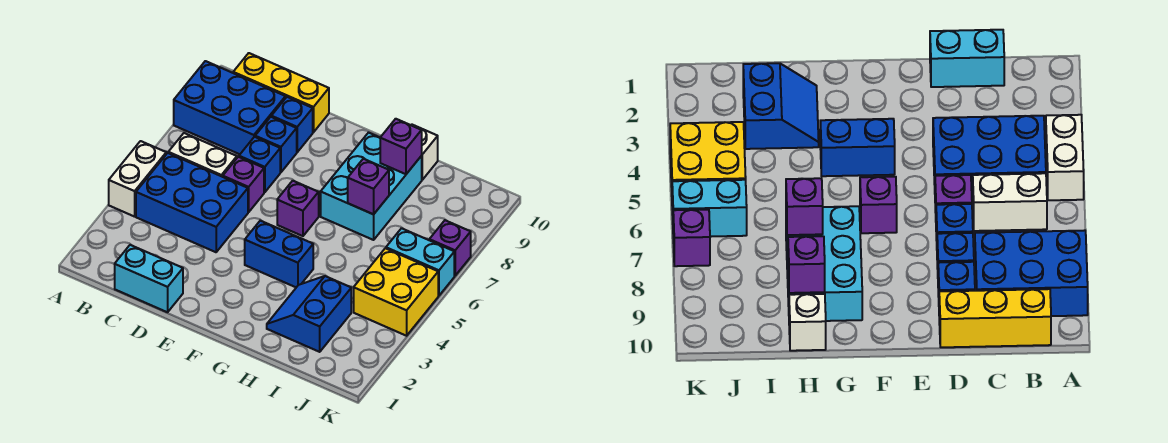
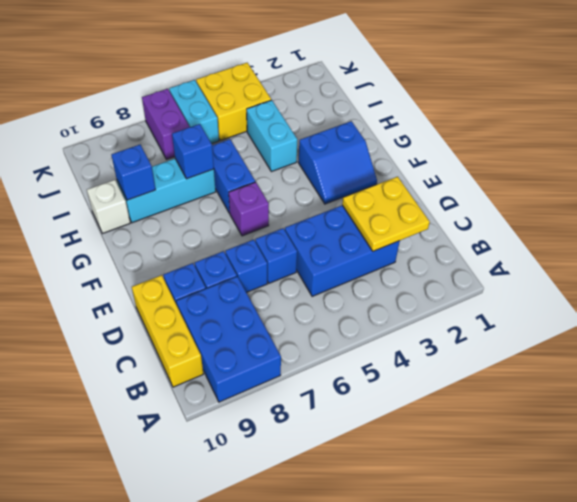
white 1x2 brick [109,141,166,217] -> none
blue 2x3 brick [136,153,248,252] -> blue 2x3 brick turned to [285,205,400,296]
white 1x2 brick [168,133,237,177] -> none
cyan 1x2 brick [115,245,183,312] -> cyan 1x2 brick moved to [247,100,297,172]
none -> yellow 2x2 plate [342,177,430,251]
purple 1x1 brick [223,157,264,212] -> blue 1x1 brick [255,228,297,283]
blue 1x2 brick [245,221,313,287] -> blue 1x2 brick moved to [212,139,255,213]
cyan 2x3 brick [321,133,422,240] -> cyan 1x3 brick [117,159,216,223]
blue 2x2 slope [267,276,351,352] -> blue 2x2 slope moved to [298,121,377,204]
purple 1x1 brick [348,159,389,214] -> blue 1x1 brick [172,124,214,179]
purple 1x1 brick [380,119,422,174] -> blue 1x1 brick [111,145,156,200]
purple 1x1 brick [429,220,471,276] -> purple 1x2 brick [142,89,190,160]

